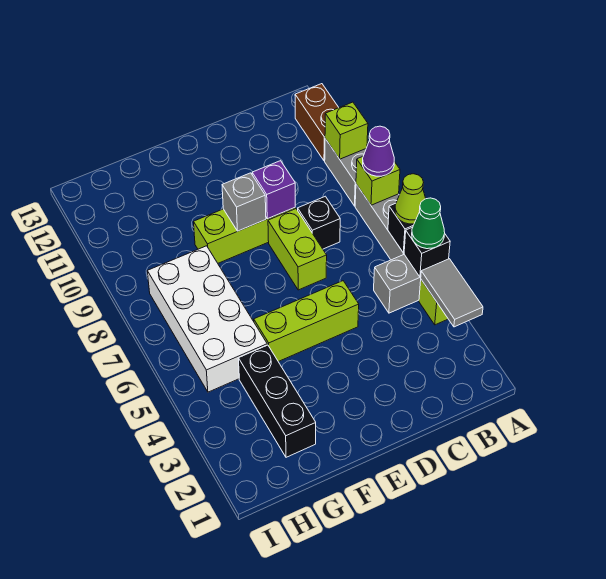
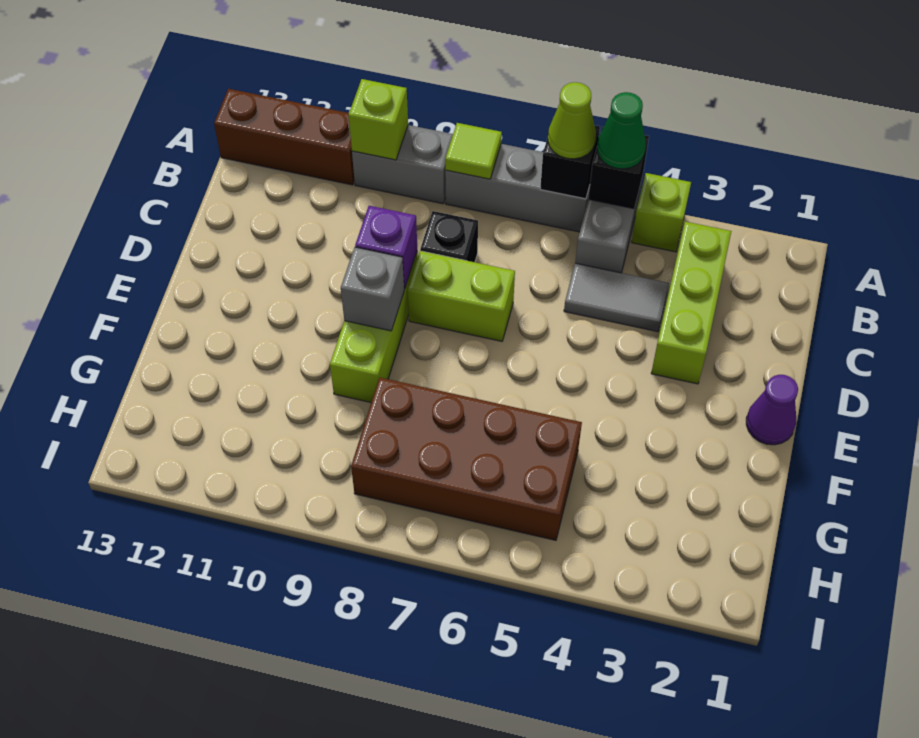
grey 1x2 tile [421,259,483,327] -> grey 1x2 tile moved to [564,263,669,332]
lime 1x1 brick [356,157,400,205] -> lime 1x1 tile [445,123,502,179]
purple 1x1 cone [363,126,394,176] -> purple 1x1 cone moved to [746,375,798,445]
brown 1x2 brick [295,84,339,161] -> brown 1x3 brick [214,89,354,185]
lime 1x3 brick [254,281,359,362] -> lime 1x3 brick moved to [651,222,731,384]
black 1x3 brick [238,345,316,457] -> none
white 2x4 brick [147,246,267,392] -> brown 2x4 brick [351,378,582,540]

